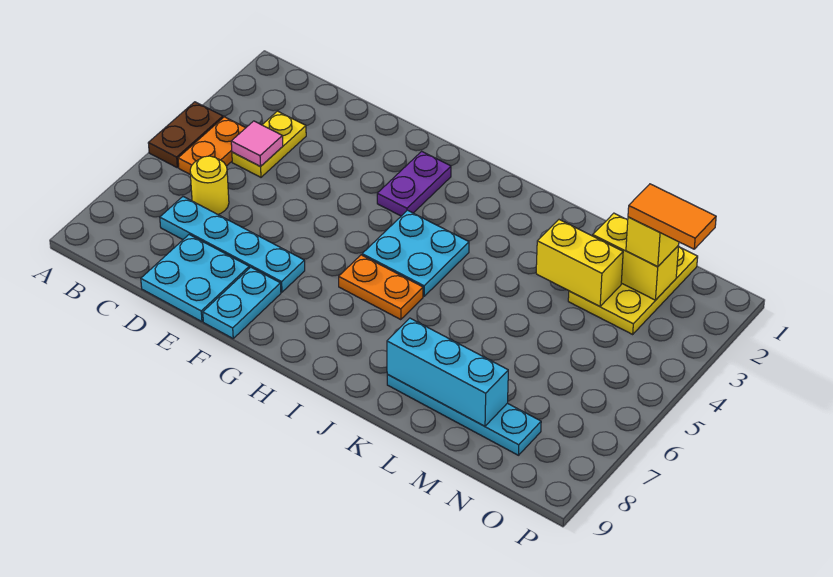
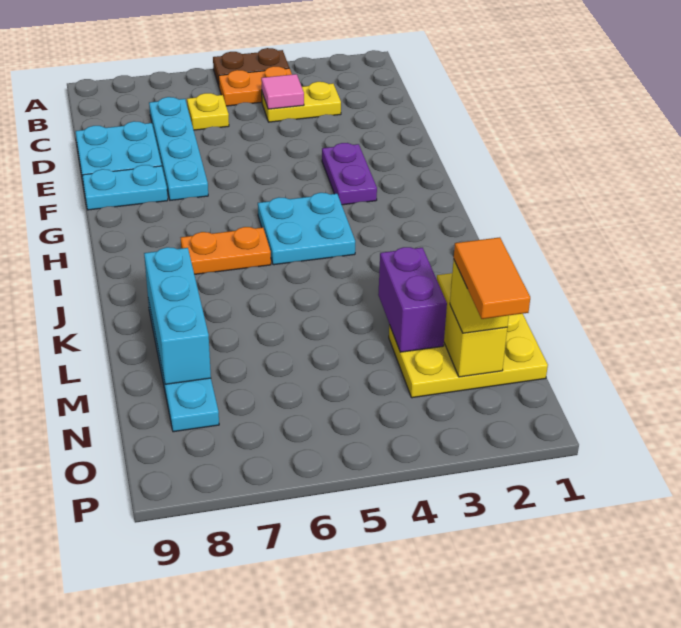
yellow 1x1 round brick [190,156,229,214] -> yellow 1x1 plate [187,93,229,130]
purple 1x2 plate [377,151,451,216] -> purple 1x2 plate turned to [322,143,377,205]
orange 1x2 plate [339,255,423,320] -> orange 1x2 plate turned to [181,227,271,274]
yellow 1x2 brick [536,220,623,306] -> purple 1x2 brick [378,247,447,352]

